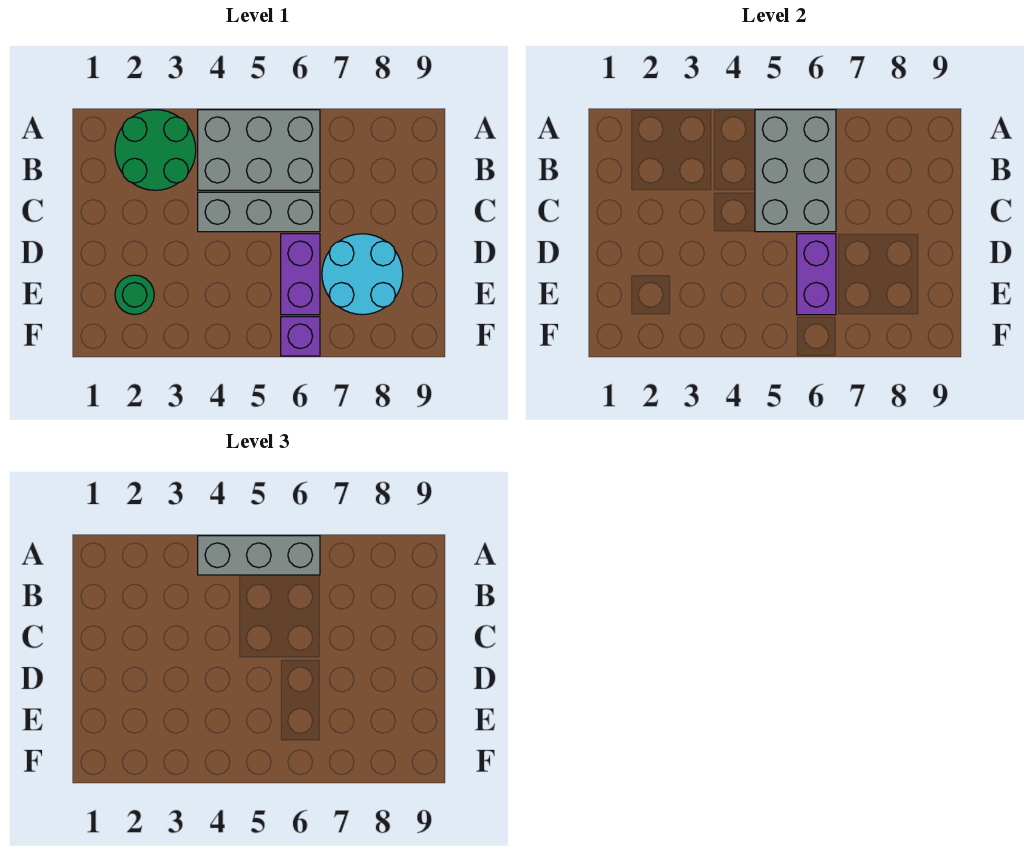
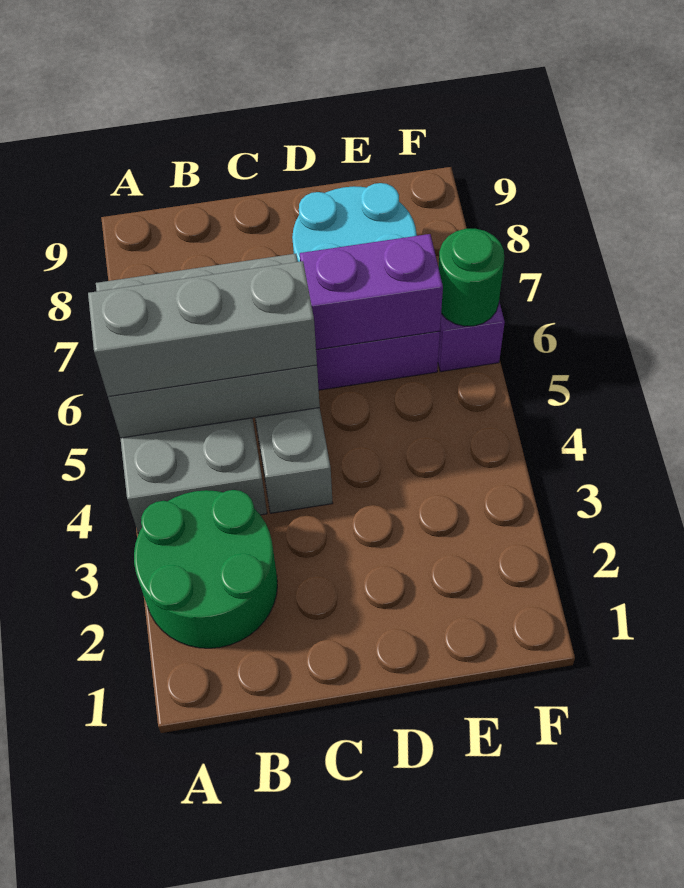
grey 1x3 brick [198,536,320,575] -> grey 1x3 brick turned to [88,261,317,397]
green 1x1 round brick [115,275,154,315] -> green 1x1 round brick moved to [438,229,504,326]

